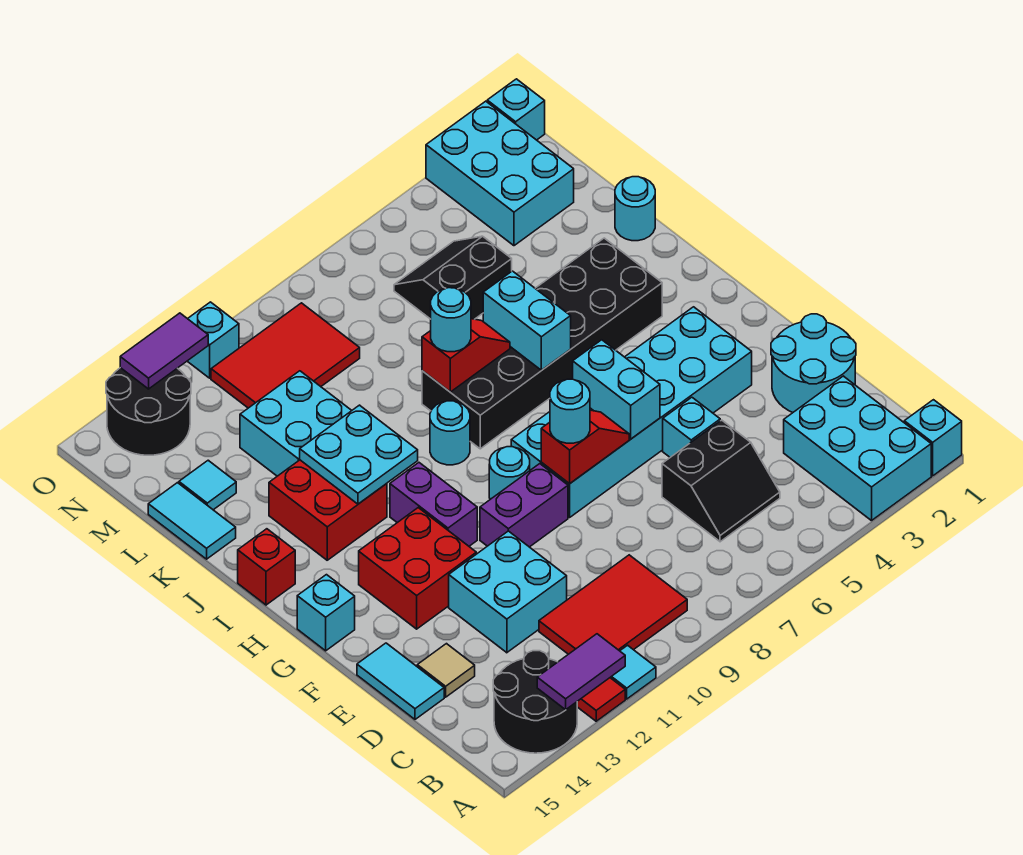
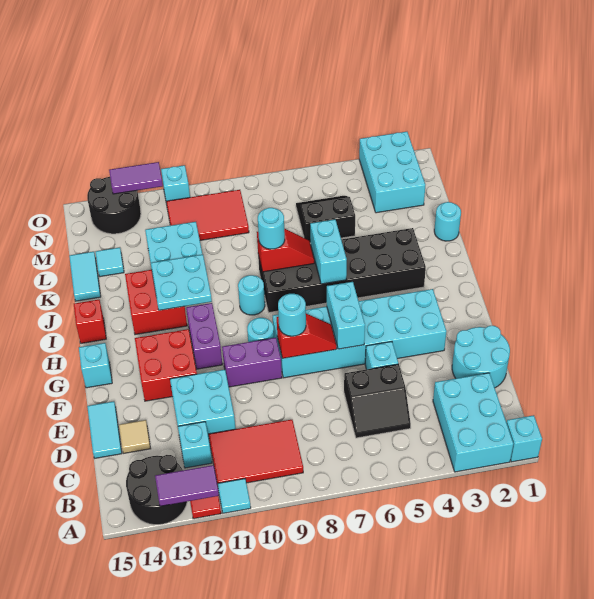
cyan 1x1 brick [487,79,545,140] -> cyan 1x1 brick moved to [178,422,212,468]

